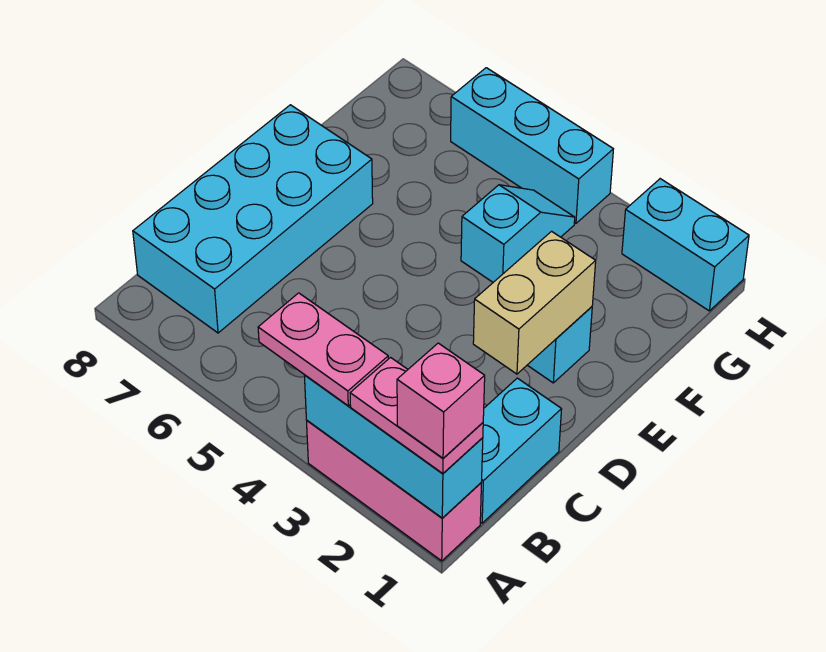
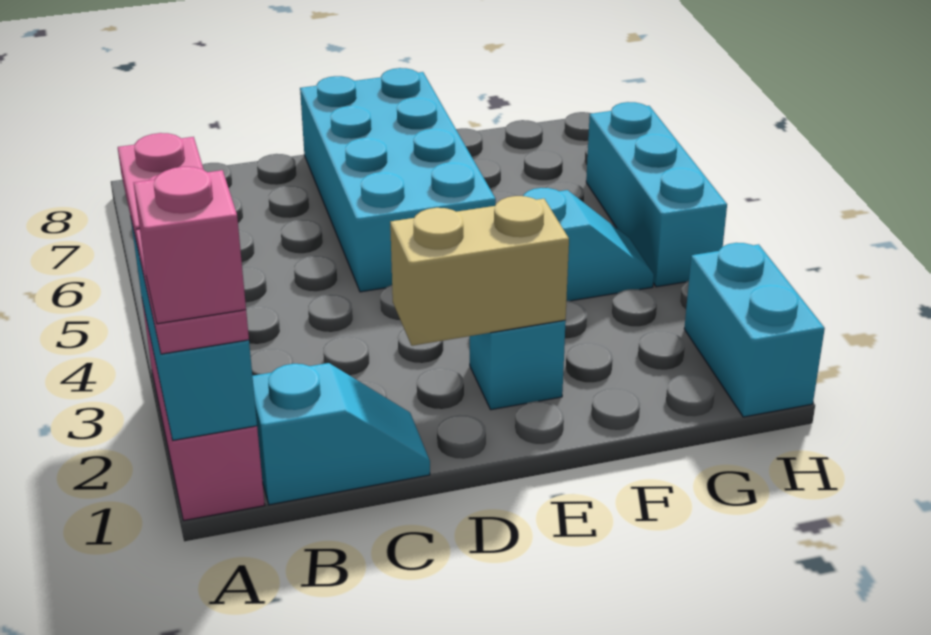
cyan 1x2 brick [480,378,562,523] -> cyan 1x2 slope [252,363,430,505]
cyan 2x4 brick [133,105,373,333] -> cyan 2x4 brick turned to [300,68,496,292]

